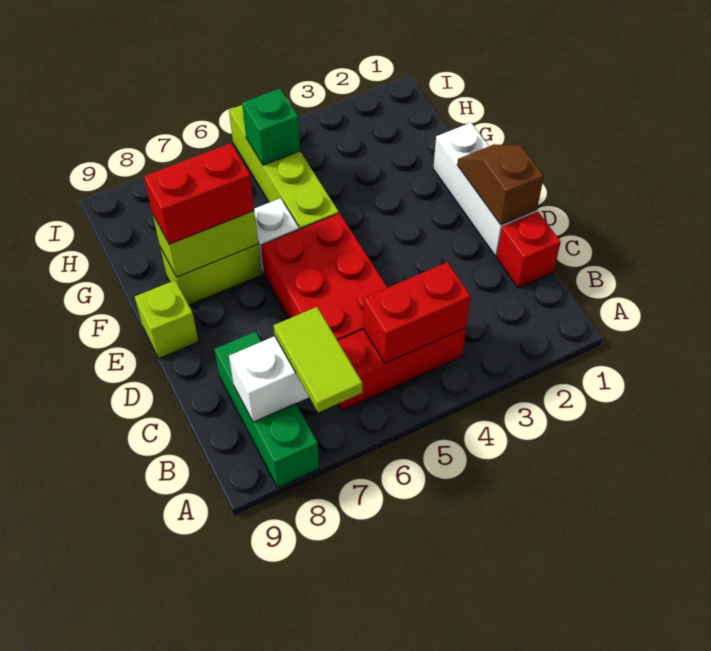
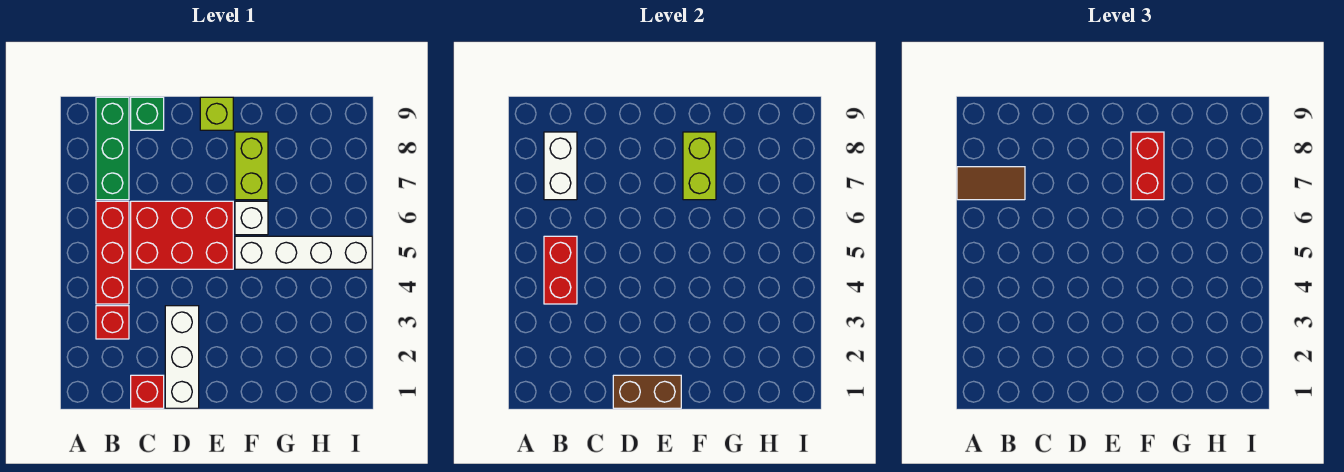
lime 1x2 tile [274,307,362,413] -> brown 1x2 tile [957,167,1025,200]
green 1x3 brick [214,332,319,488] -> green 1x3 brick turned to [96,97,129,200]
none -> red 1x1 brick [96,306,129,339]
white 1x3 brick [433,123,537,256] -> white 1x3 brick turned to [165,306,199,408]
brown 1x2 slope [457,144,544,225] -> brown 1x2 brick [613,375,681,408]
lime 1x4 brick [229,105,339,230] -> white 1x4 brick [235,236,372,269]
green 1x1 brick [242,89,300,165] -> green 1x1 brick moved to [131,97,164,130]

